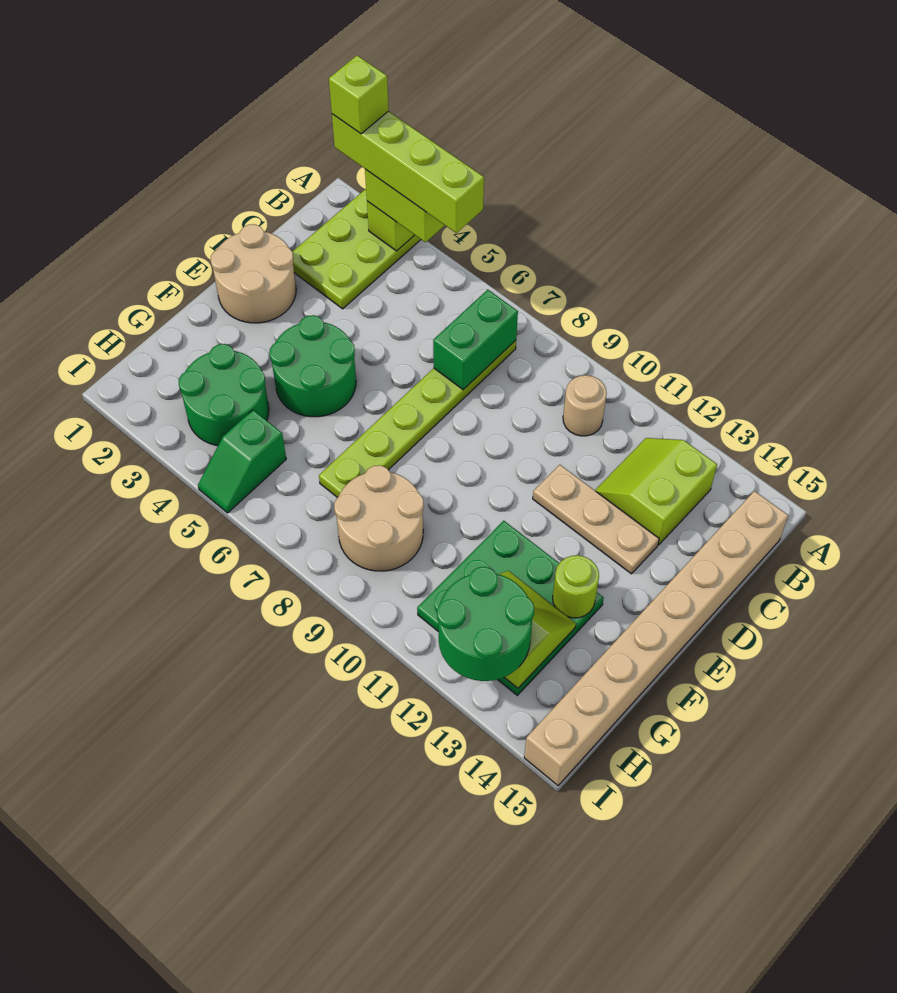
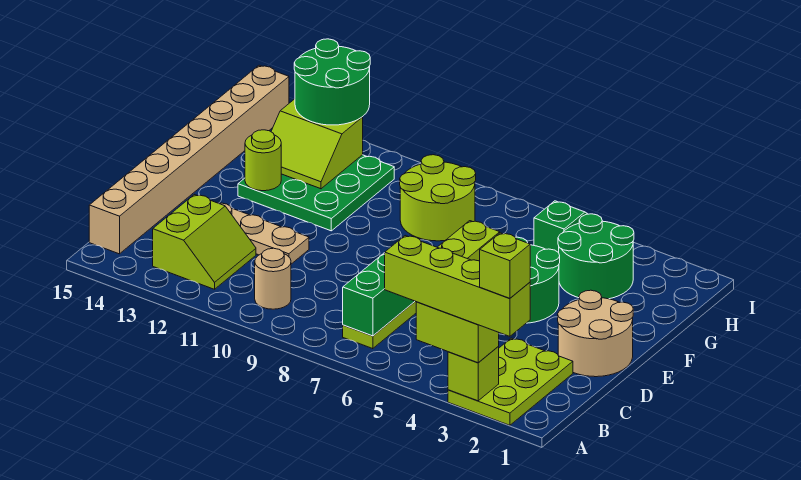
tan 2x2 round brick [334,465,424,571] -> lime 2x2 round brick [400,155,476,241]

